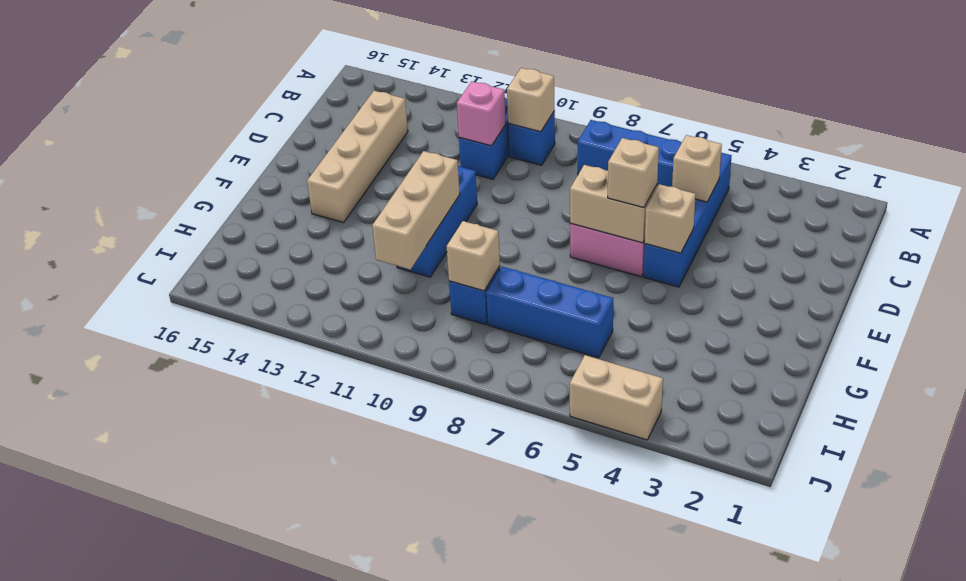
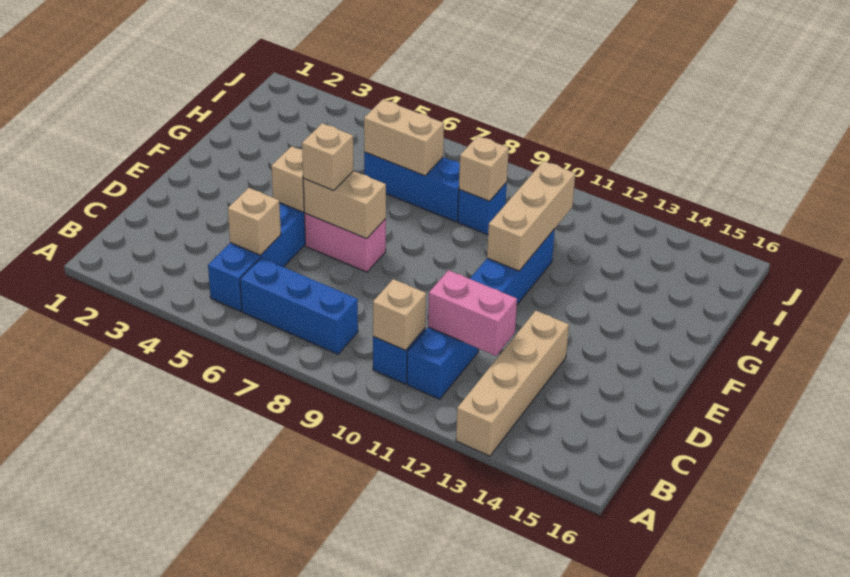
pink 1x1 brick [457,81,506,146] -> pink 1x2 brick [428,270,517,356]
tan 1x4 brick [307,91,408,223] -> tan 1x4 brick moved to [456,311,569,456]
tan 1x2 brick [570,355,663,440] -> tan 1x2 brick moved to [364,99,444,176]

